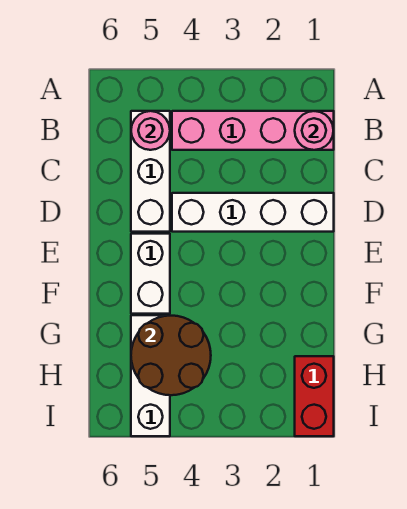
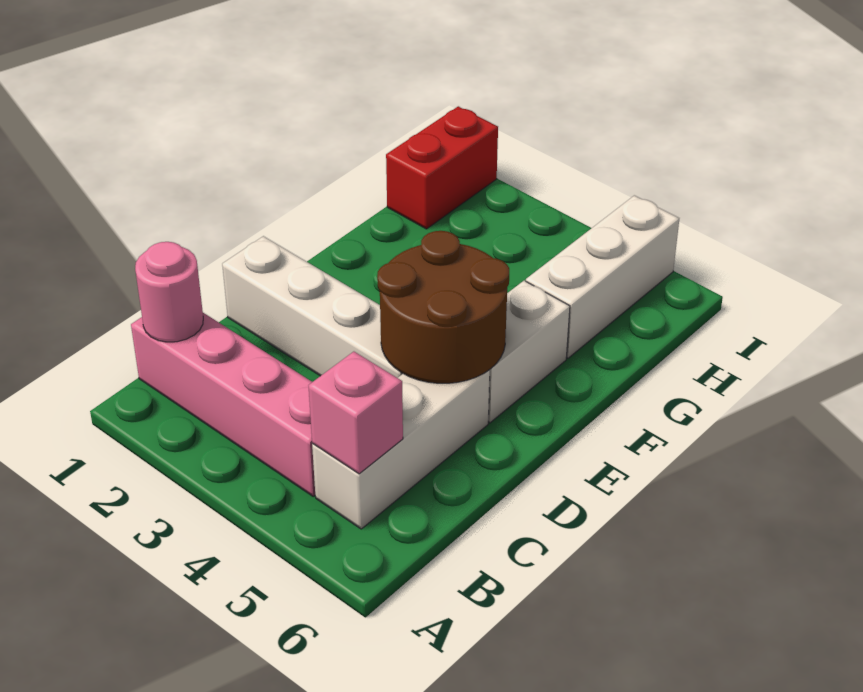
pink 1x1 round brick [131,111,170,150] -> pink 1x1 brick [308,352,403,474]
brown 2x2 round brick [131,316,211,395] -> brown 2x2 round brick moved to [377,231,509,383]

